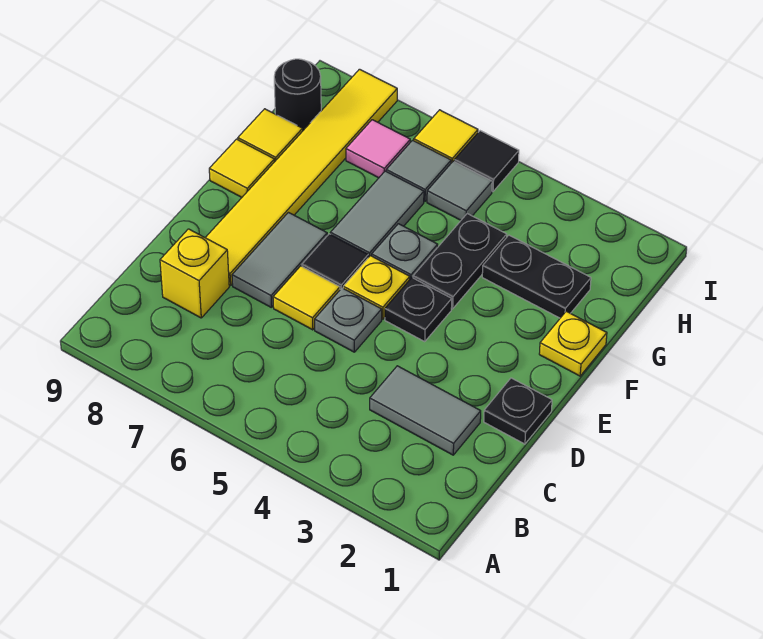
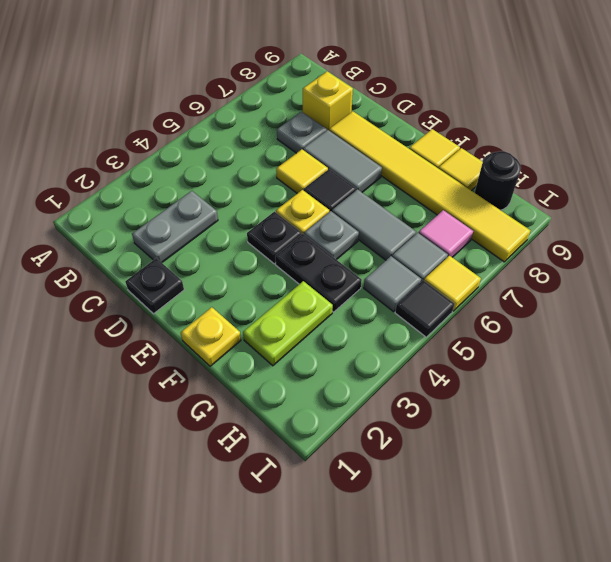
grey 1x2 tile [370,366,481,455] -> grey 1x2 plate [132,191,218,263]
grey 1x1 plate [315,288,382,352] -> grey 1x1 plate moved to [277,112,327,153]
black 1x2 plate [482,235,591,318] -> lime 1x2 plate [243,281,333,366]

